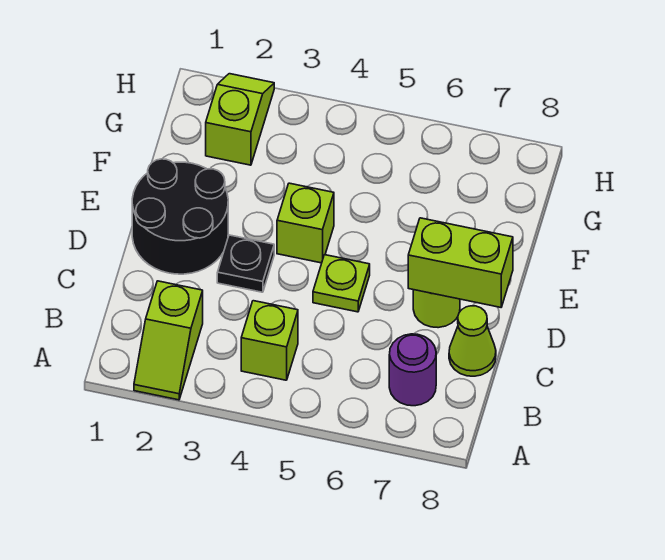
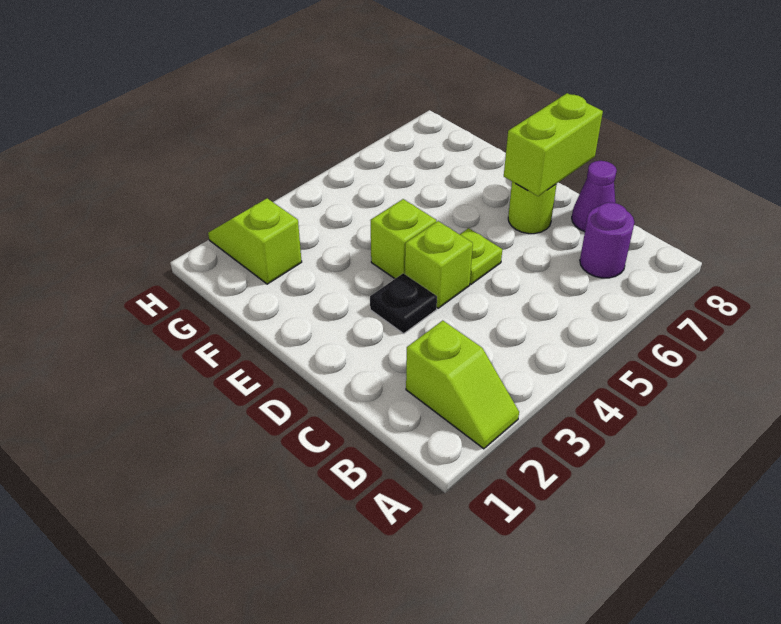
lime 1x1 brick [241,301,298,380] -> lime 1x1 brick moved to [405,221,473,308]
lime 1x1 cone [449,306,496,376] -> purple 1x1 cone [572,161,617,232]
black 2x2 round brick [132,159,228,274] -> none

